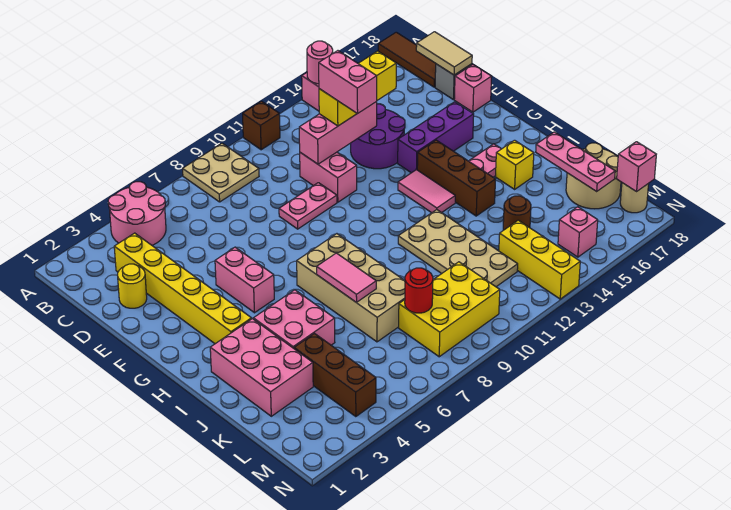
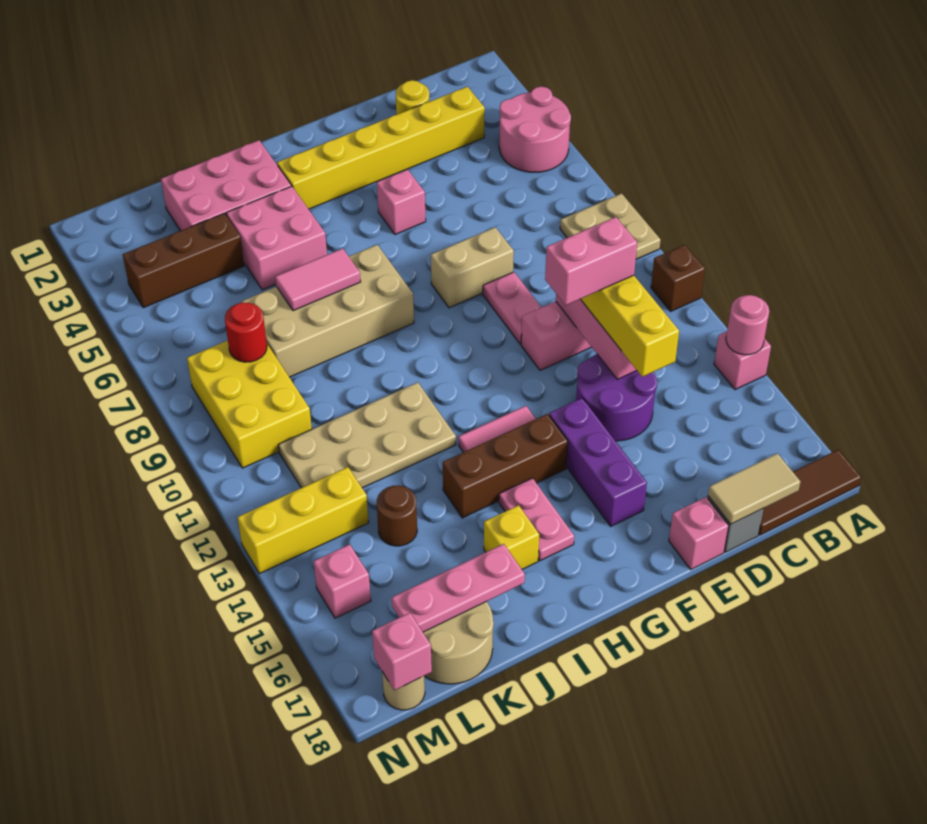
none -> tan 1x2 brick [431,227,514,308]
pink 1x2 brick [215,247,274,313] -> pink 1x1 brick [377,170,426,234]

